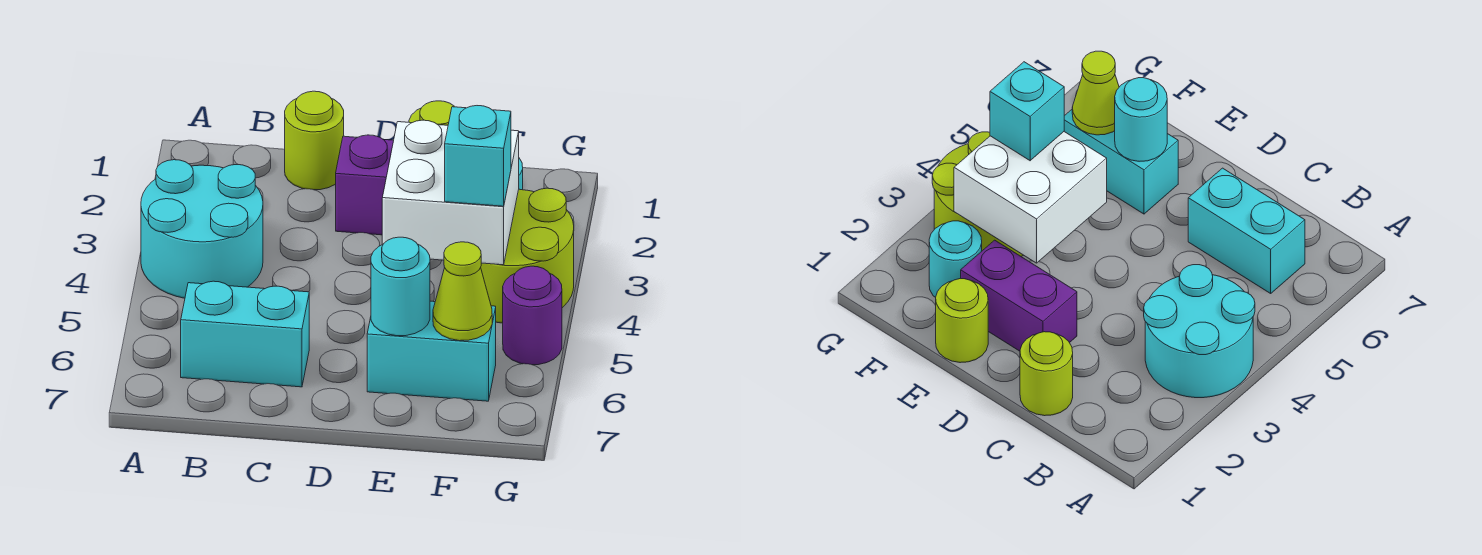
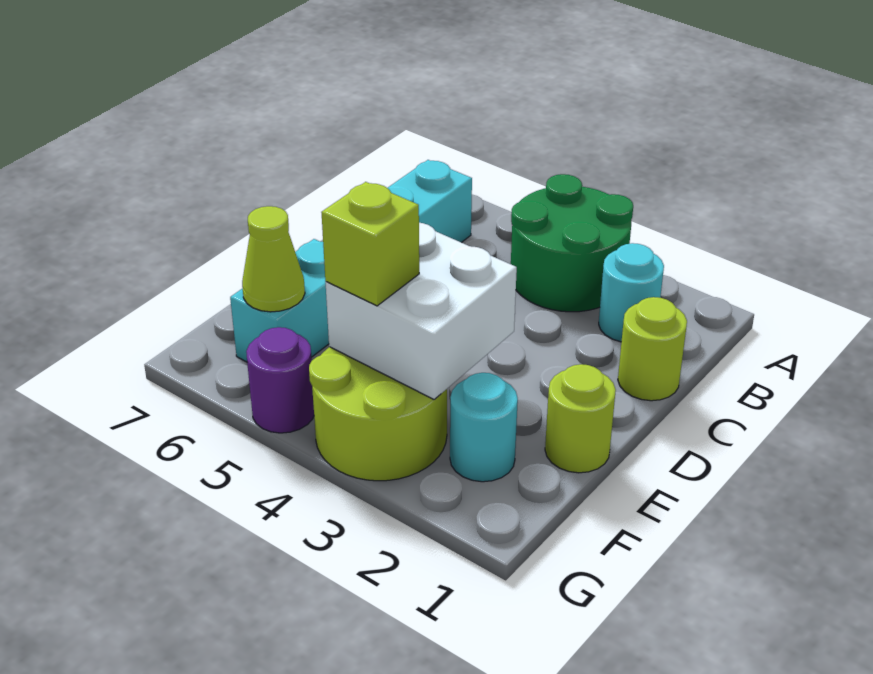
cyan 2x2 round brick [141,160,263,298] -> green 2x2 round brick [511,174,633,312]
purple 1x2 brick [336,135,394,235] -> none
cyan 1x1 round brick [371,237,430,336] -> cyan 1x1 round brick moved to [599,243,664,342]
cyan 1x1 brick [445,106,511,206] -> lime 1x1 brick [321,182,419,306]

